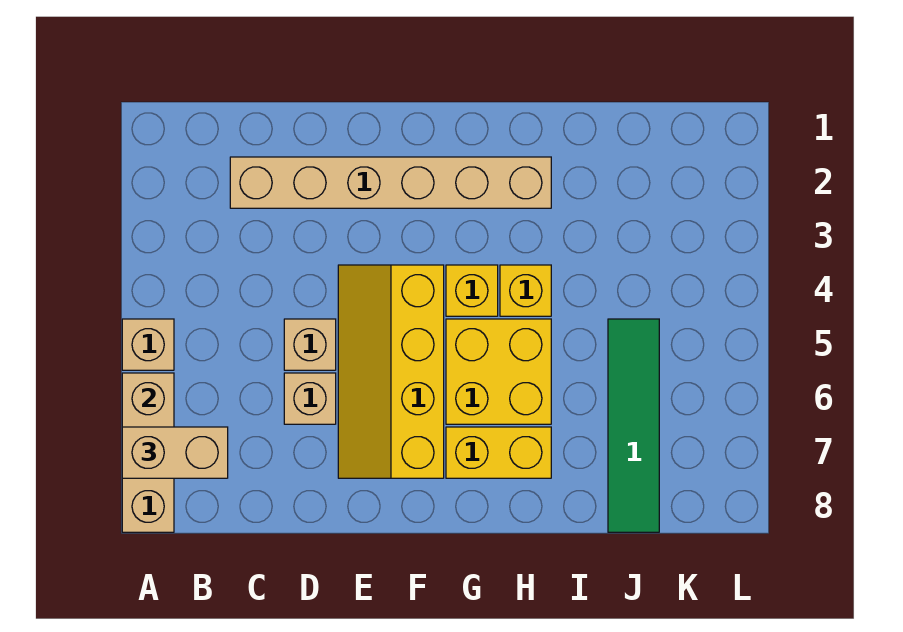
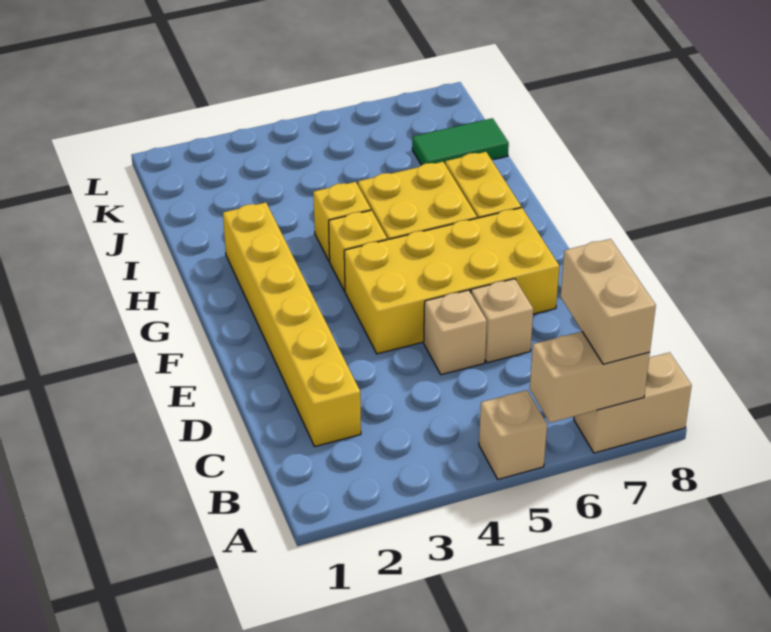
tan 1x6 brick [230,157,551,208] -> yellow 1x6 brick [223,202,361,446]
yellow 2x4 slope [338,265,444,478] -> yellow 2x4 brick [344,208,559,354]
green 1x4 tile [608,319,659,532] -> green 1x2 tile [412,118,509,165]

